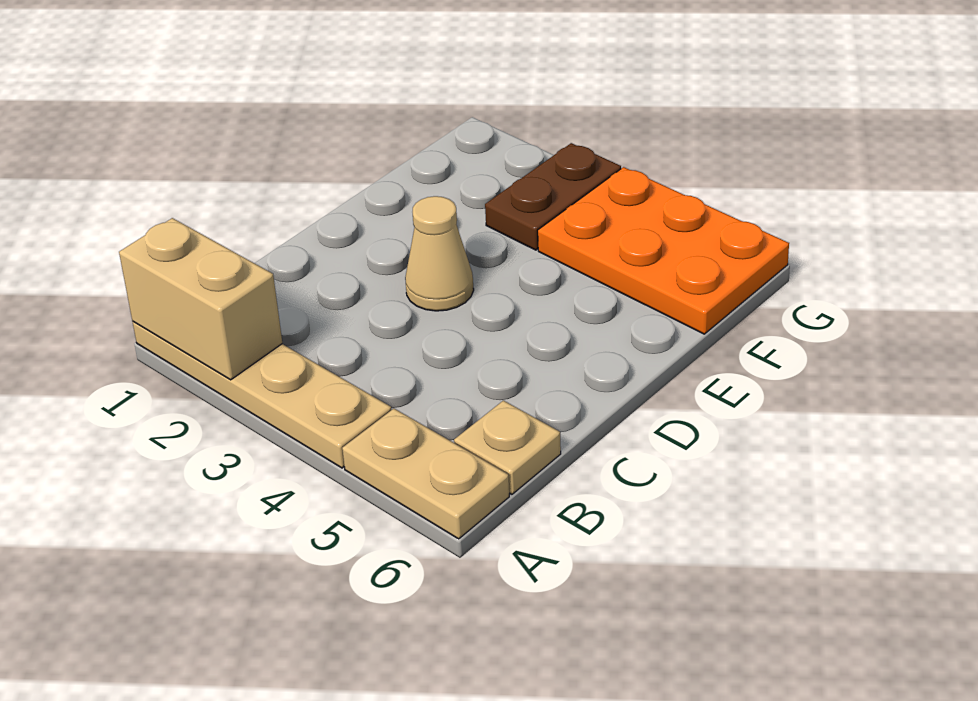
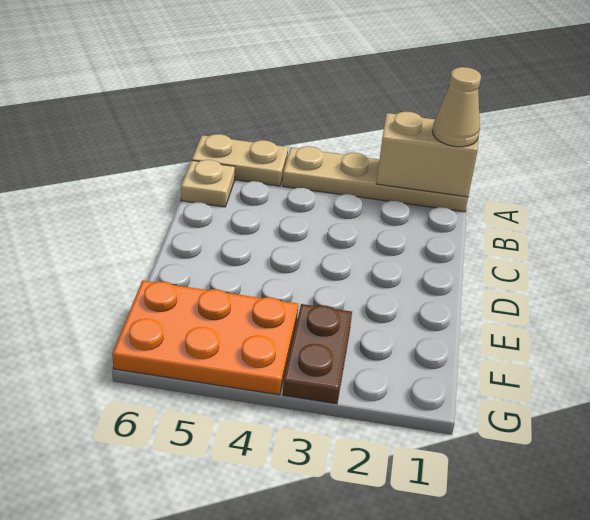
tan 1x1 cone [405,196,474,311] -> tan 1x1 cone moved to [433,67,481,147]

